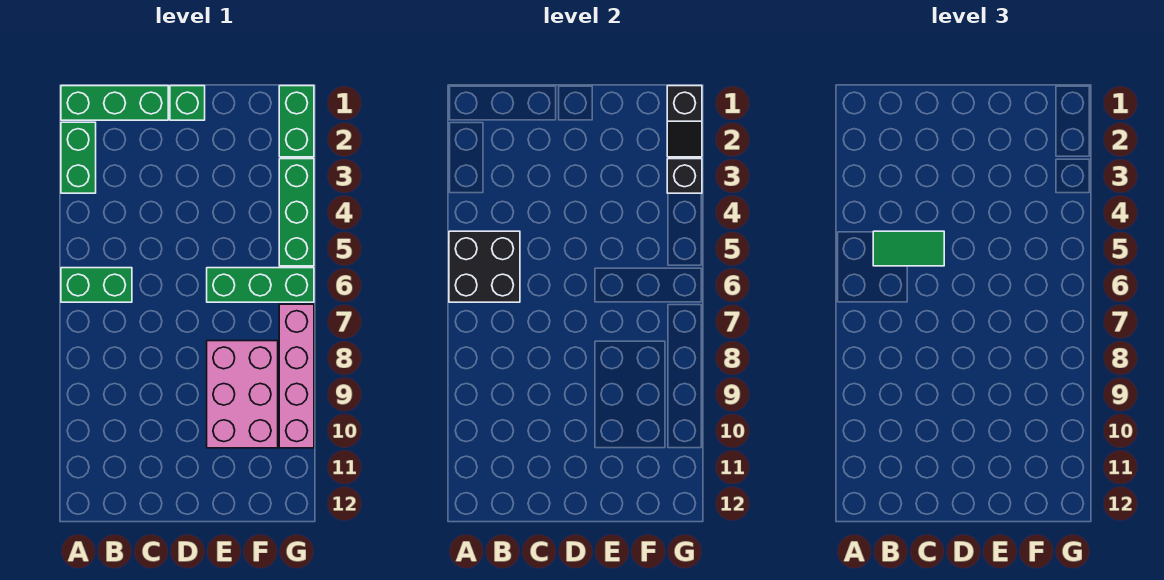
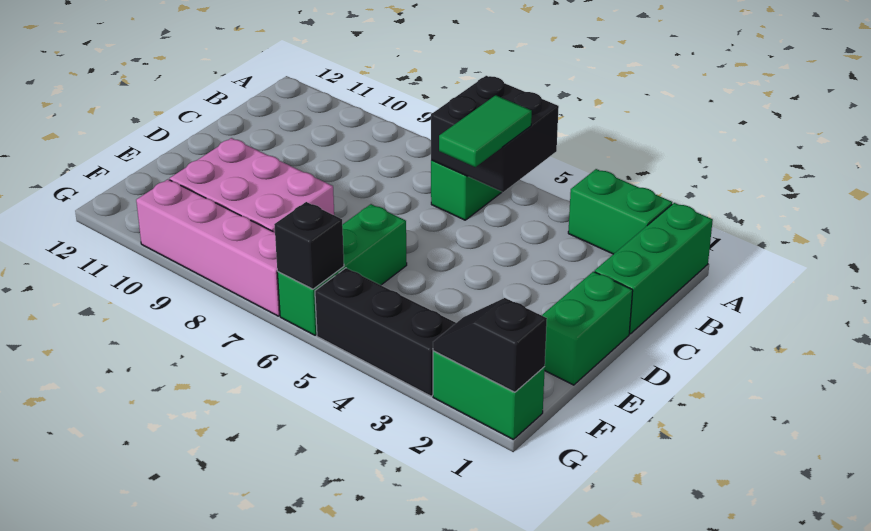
green 1x1 brick [170,86,205,120] -> green 1x2 brick [542,272,633,385]
green 1x3 brick [279,159,314,266] -> black 1x3 brick [315,268,456,396]
black 1x1 brick [667,159,702,193] -> black 1x1 brick moved to [274,202,344,289]

